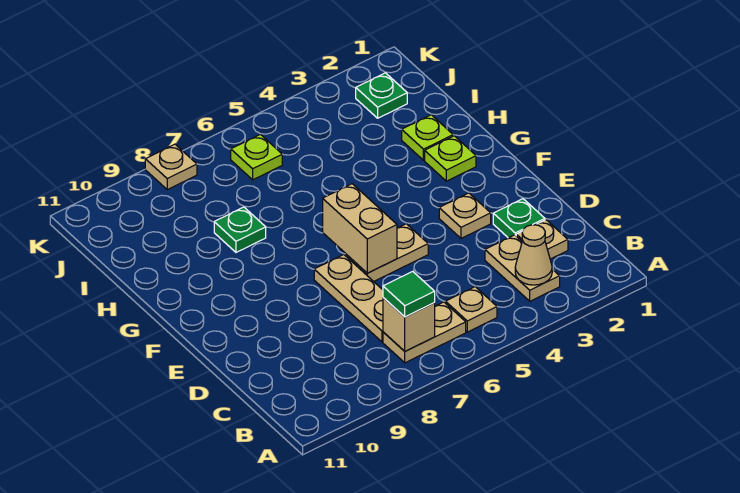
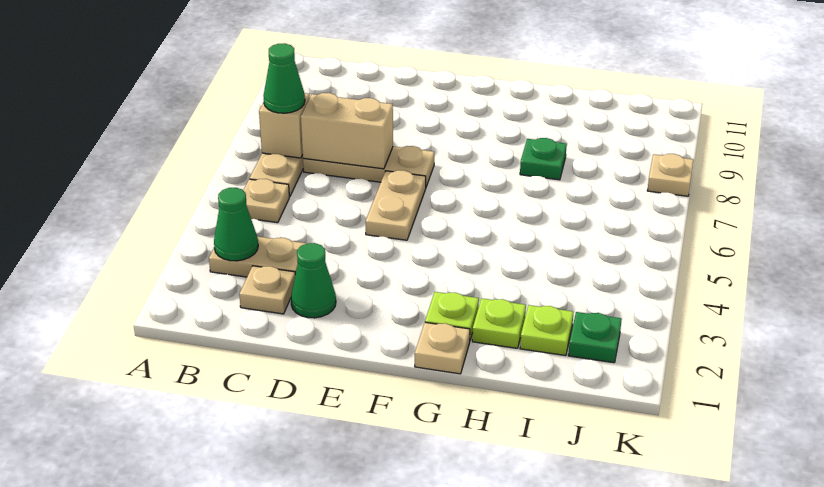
tan 1x1 cone [515,225,552,285] -> green 1x1 cone [214,188,258,261]
green 1x1 tile [383,271,435,317] -> green 1x1 cone [263,43,305,113]
green 1x1 plate [493,199,545,238] -> green 1x1 cone [291,243,336,318]
tan 1x1 plate [439,193,491,238] -> tan 1x1 plate moved to [415,322,470,374]
tan 1x2 brick [323,184,397,273] -> tan 1x2 brick moved to [301,93,393,169]
lime 1x1 plate [231,135,282,180] -> lime 1x1 plate moved to [520,305,574,356]

